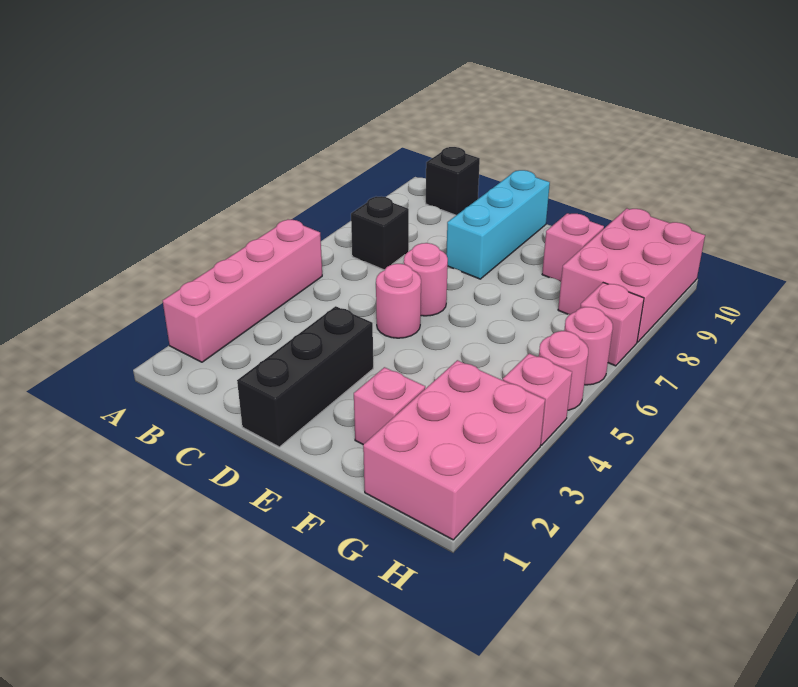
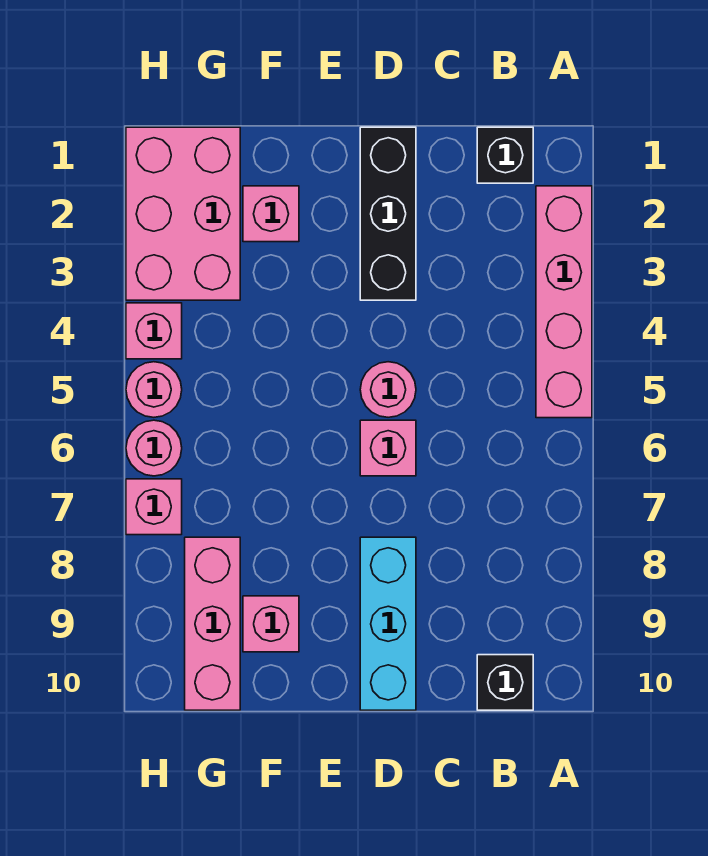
black 1x1 brick [351,196,409,270] -> black 1x1 brick moved to [477,127,533,183]
pink 1x1 round brick [404,243,448,316] -> pink 1x1 brick [360,420,416,476]
pink 2x3 brick [558,208,705,342] -> pink 1x3 brick [185,537,240,710]

